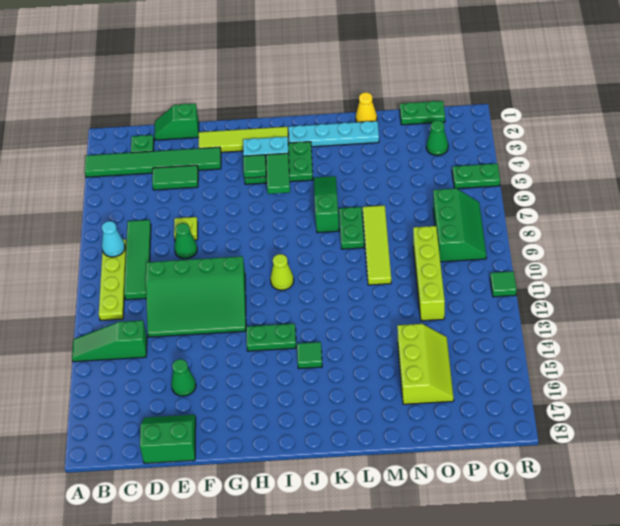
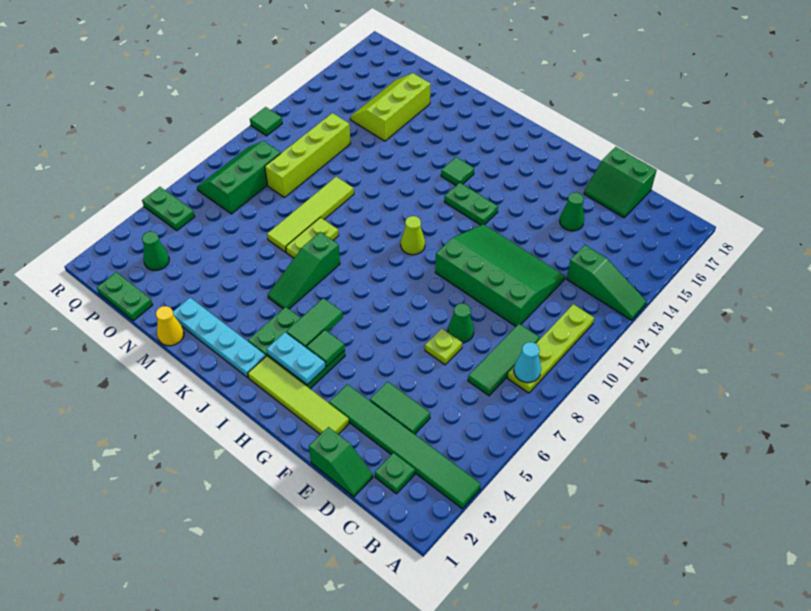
green 1x4 tile [124,220,151,300] -> green 1x3 tile [468,324,540,396]
green 1x2 plate [339,207,364,249] -> lime 1x2 plate [286,217,339,258]

